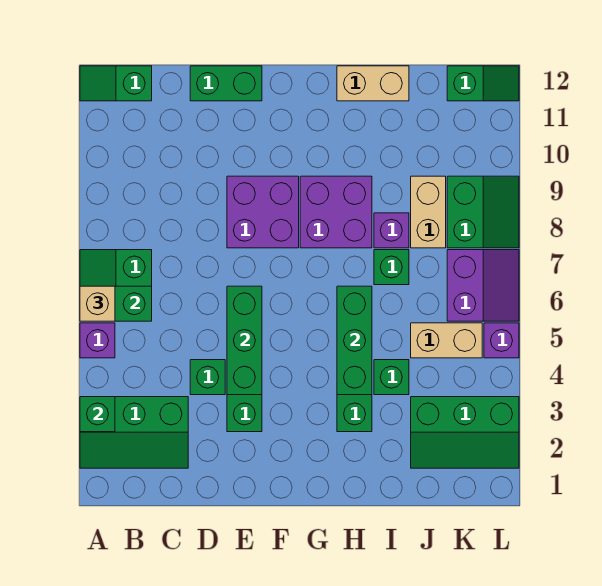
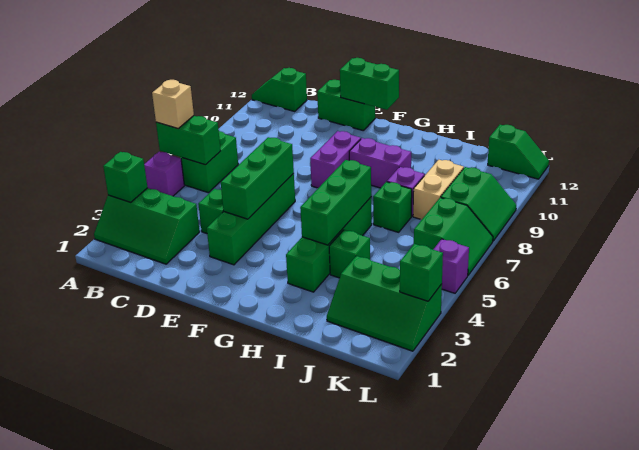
purple 2x2 brick [227,176,299,248] -> purple 1x2 brick [310,131,361,188]
none -> green 1x2 brick [340,58,399,110]
purple 2x2 brick [300,176,372,248] -> purple 1x2 brick [349,138,411,188]
tan 1x2 brick [337,66,409,101] -> none
tan 1x2 brick [411,323,482,358] -> none
purple 2x2 slope [447,250,519,321] -> green 2x2 slope [414,197,493,275]
none -> green 1x1 brick [400,244,443,301]

